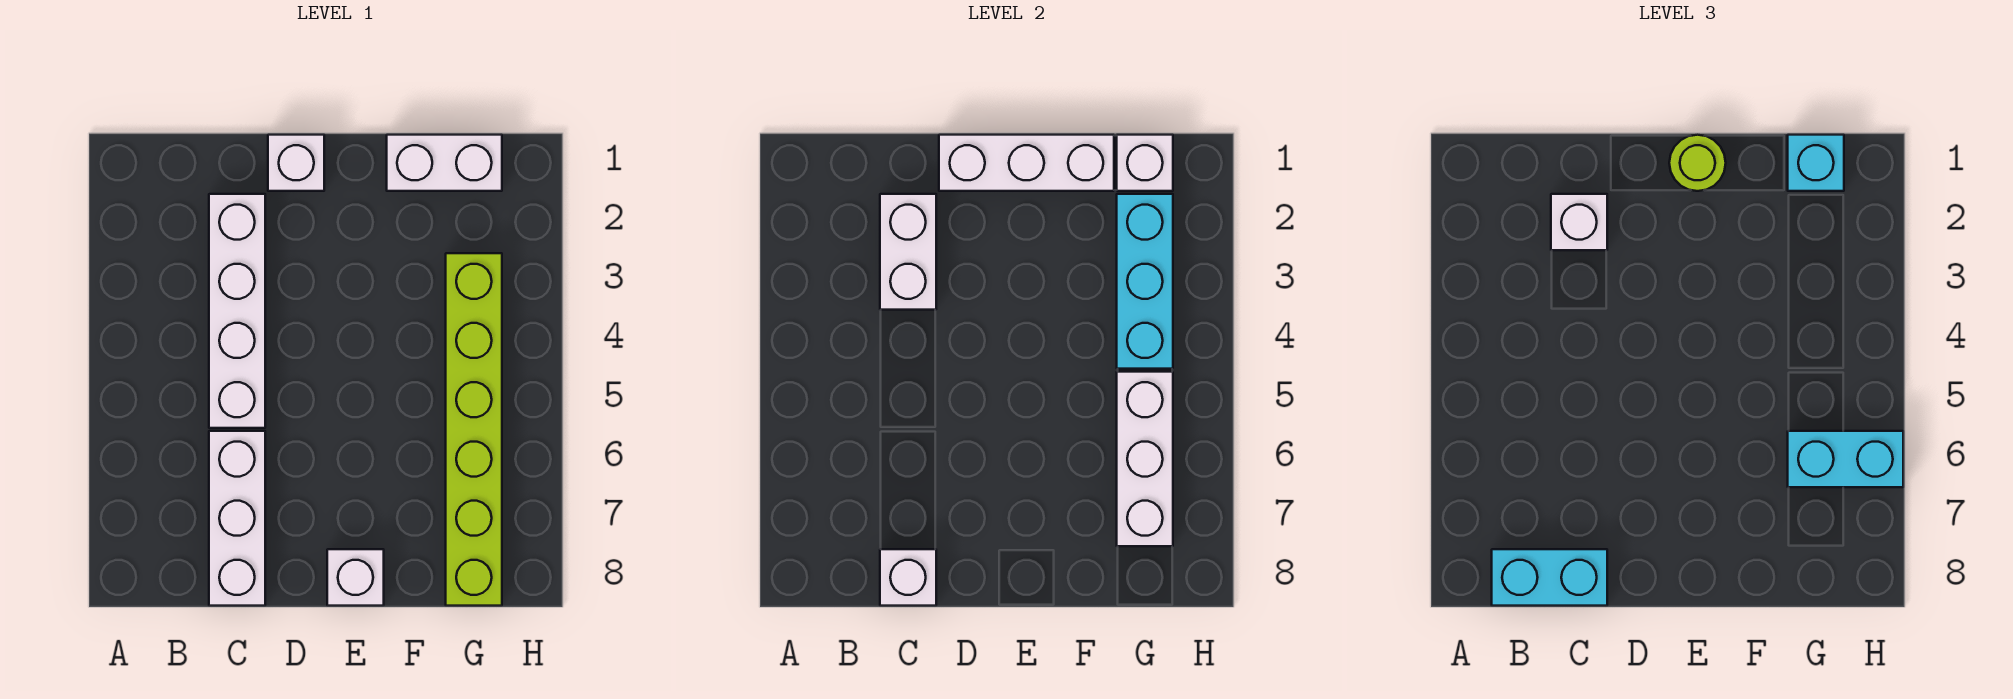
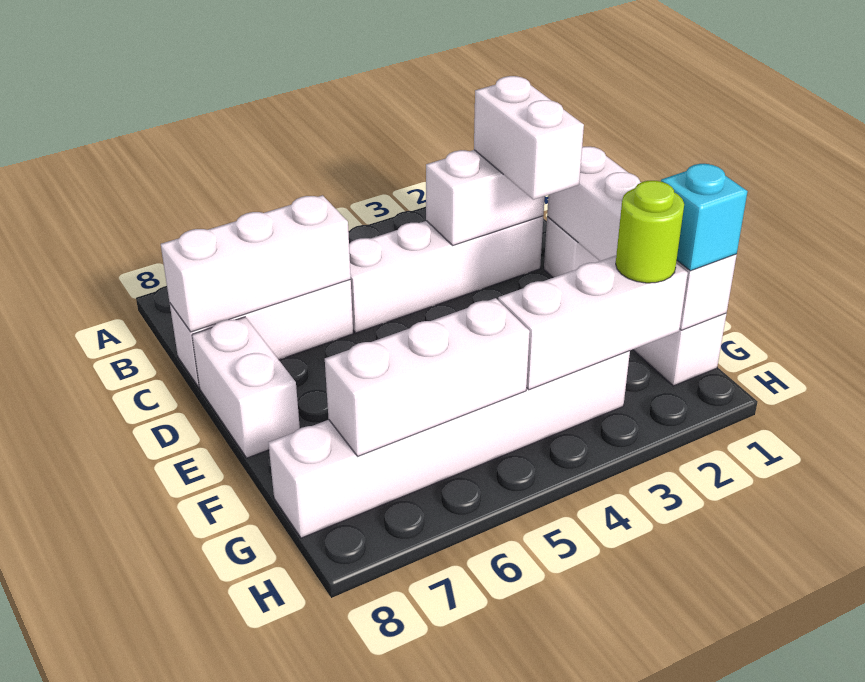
cyan 1x2 brick [1492,549,1607,606] -> none
white 1x1 brick [1551,194,1607,250] -> white 1x2 brick [474,76,584,200]
white 1x1 brick [880,549,936,606] -> white 1x3 brick [161,195,351,332]
lime 1x1 round brick [1669,135,1726,191] -> lime 1x1 round brick moved to [616,181,684,283]
white 1x1 brick [327,549,384,606] -> white 1x2 brick [192,317,300,458]
cyan 1x3 brick [1117,194,1173,369] -> white 1x3 brick [498,256,688,390]
lime 1x6 brick [446,253,502,606] -> white 1x6 brick [268,351,630,538]
cyan 1x2 brick [1788,431,1903,487] -> none

